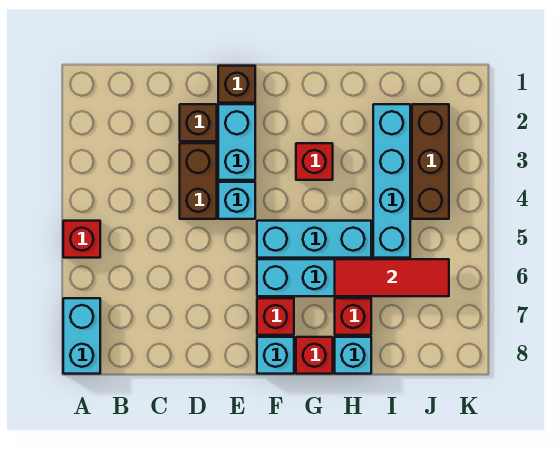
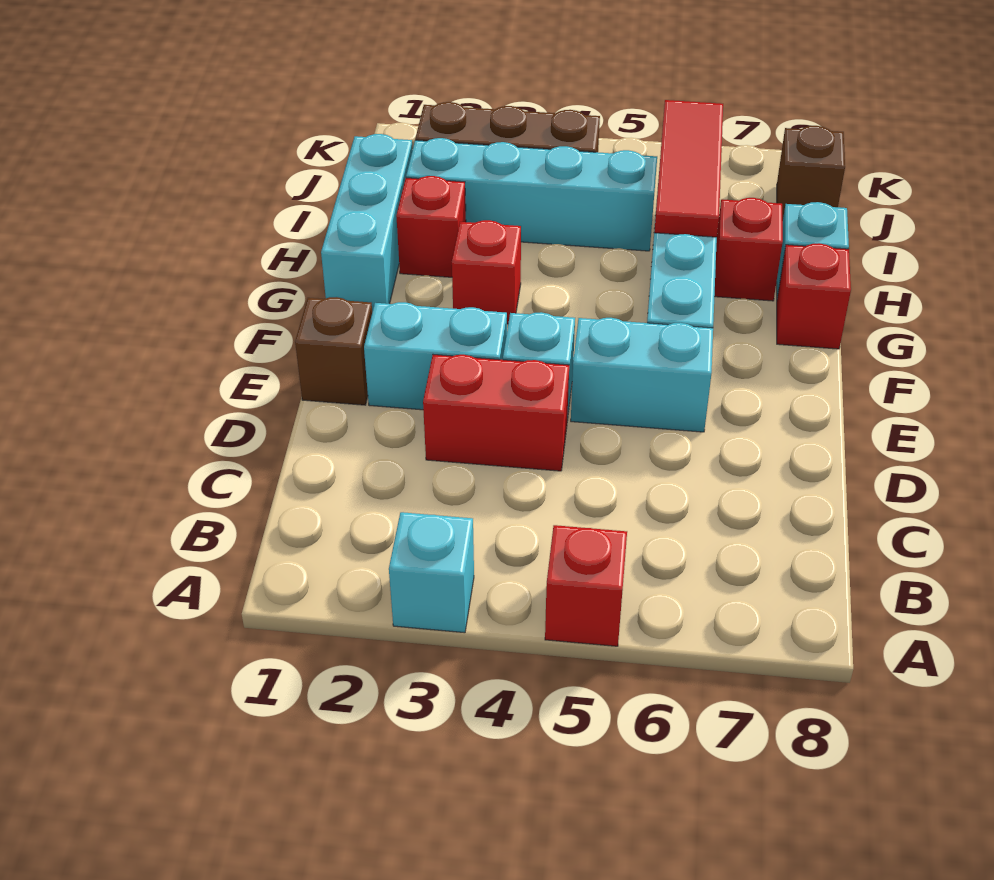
cyan 1x2 brick [63,298,100,374] -> cyan 1x2 brick moved to [571,318,713,432]
brown 1x1 brick [180,104,217,141] -> brown 1x1 brick moved to [777,126,845,221]
brown 1x2 brick [180,143,217,219] -> red 1x2 brick [423,355,569,471]
cyan 1x3 brick [257,221,371,258] -> cyan 1x3 brick moved to [321,134,413,312]
red 1x1 brick [257,298,294,335] -> red 1x1 brick moved to [396,176,466,277]
cyan 1x1 brick [257,337,294,374] -> cyan 1x1 brick moved to [389,512,474,633]

